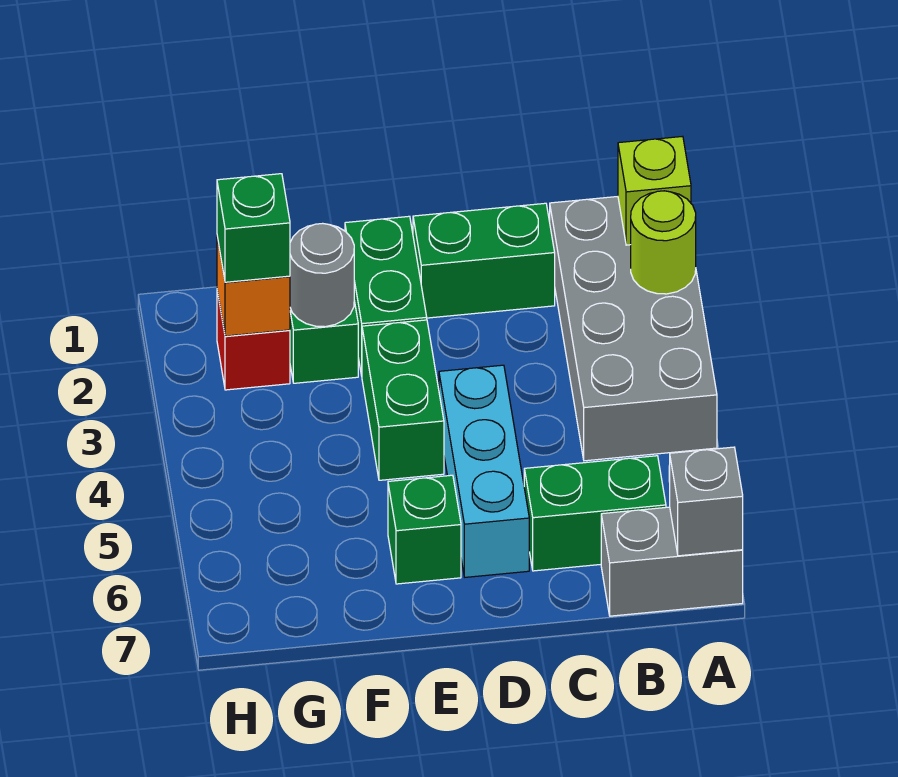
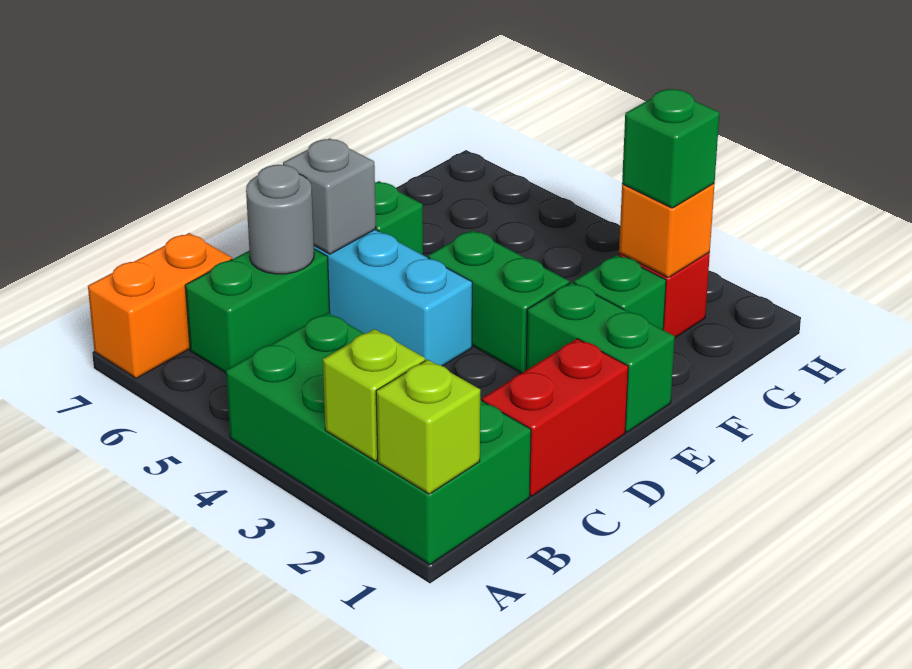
grey 2x4 brick [550,197,717,461] -> green 2x4 brick [226,313,531,565]
lime 1x1 round brick [631,191,696,294] -> lime 1x1 brick [323,329,425,461]
grey 1x2 brick [601,507,743,616] -> orange 1x2 brick [88,233,232,378]
grey 1x1 brick [670,447,743,556] -> grey 1x1 brick moved to [283,138,376,254]
green 1x2 brick [413,203,555,318] -> red 1x2 brick [482,339,628,496]
grey 1x1 round brick [290,223,354,327] -> grey 1x1 round brick moved to [246,165,314,274]

